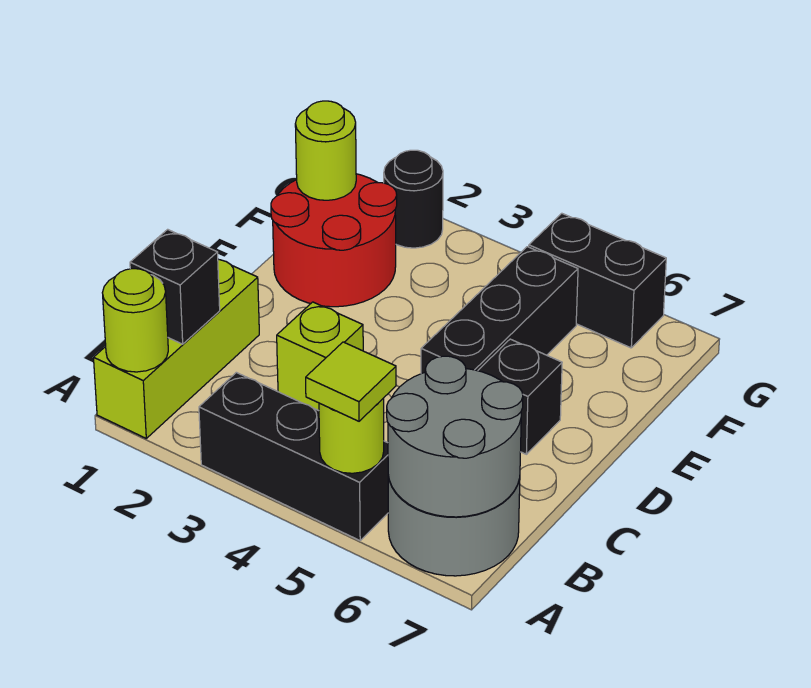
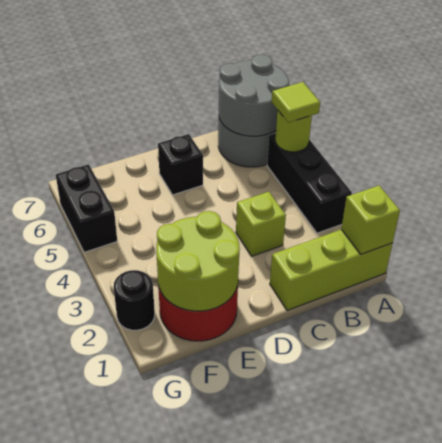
lime 1x1 round brick [102,269,168,372] -> lime 1x1 brick [341,186,400,254]
black 1x1 brick [130,229,220,344] -> none
black 1x3 brick [421,247,578,374] -> none
lime 1x1 round brick [295,101,356,200] -> lime 2x2 round brick [156,211,240,311]

